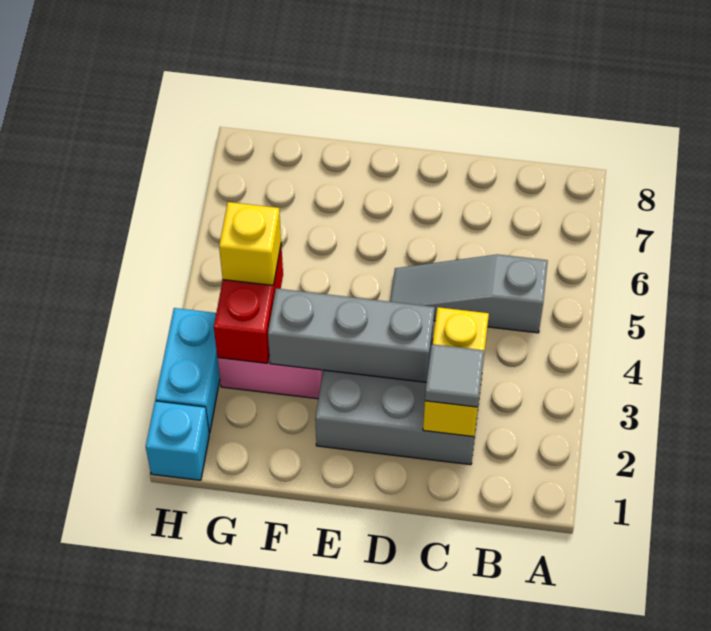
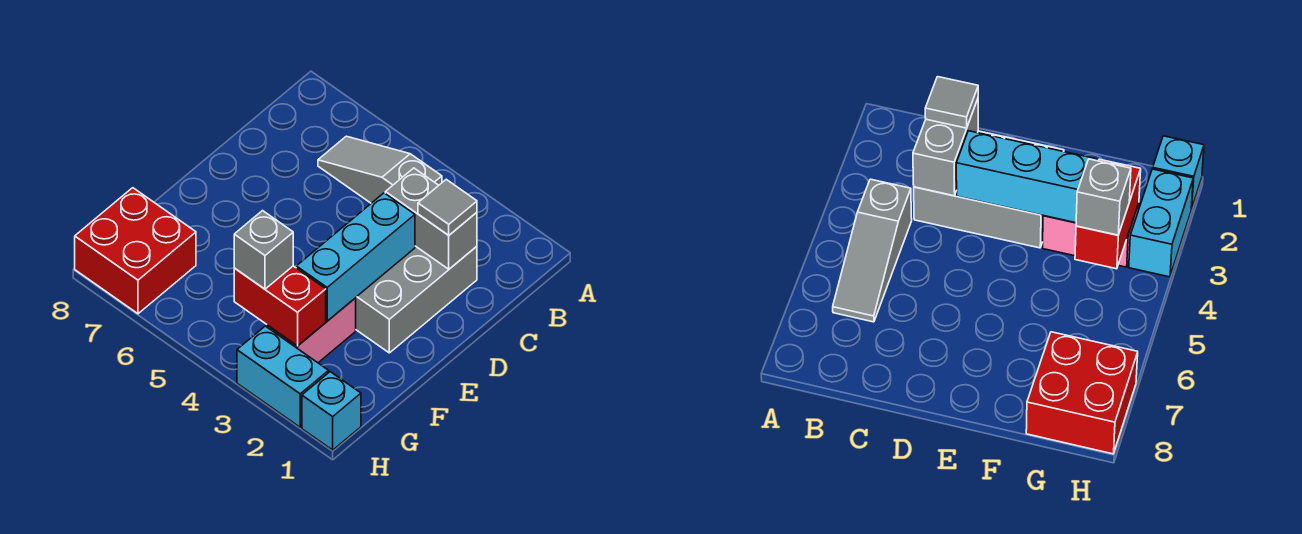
grey 1x3 slope [390,254,548,333] -> grey 1x3 slope turned to [318,136,442,203]
yellow 1x2 brick [423,307,489,437] -> grey 1x2 brick [385,168,477,269]
grey 1x3 brick [268,288,435,382] -> cyan 1x3 brick [296,193,415,321]
yellow 1x1 brick [219,202,281,286] -> grey 1x1 brick [234,211,293,289]
none -> red 2x2 brick [75,188,196,314]

